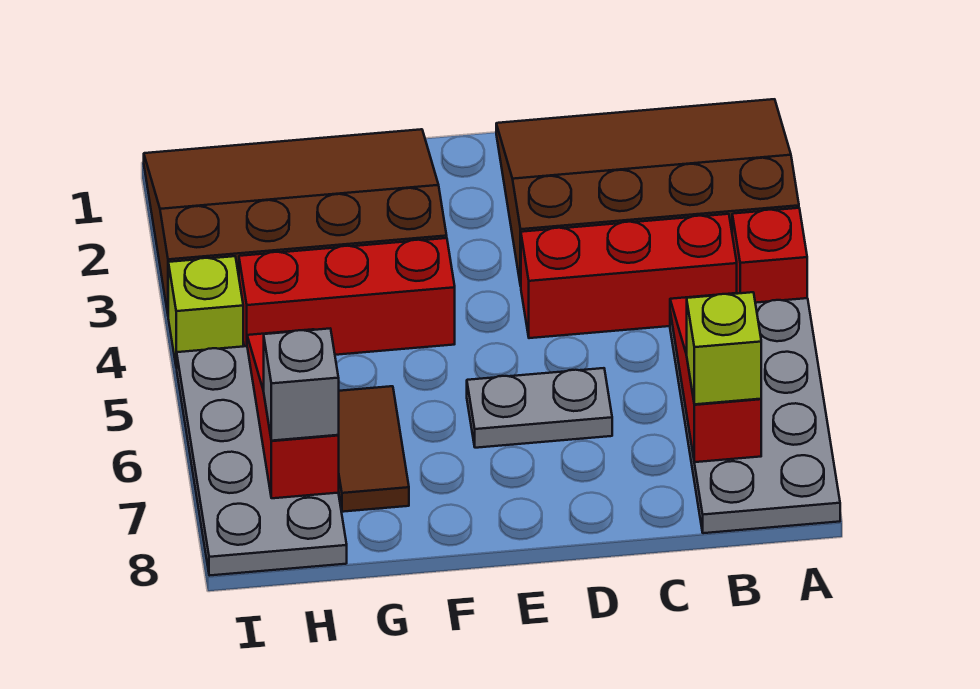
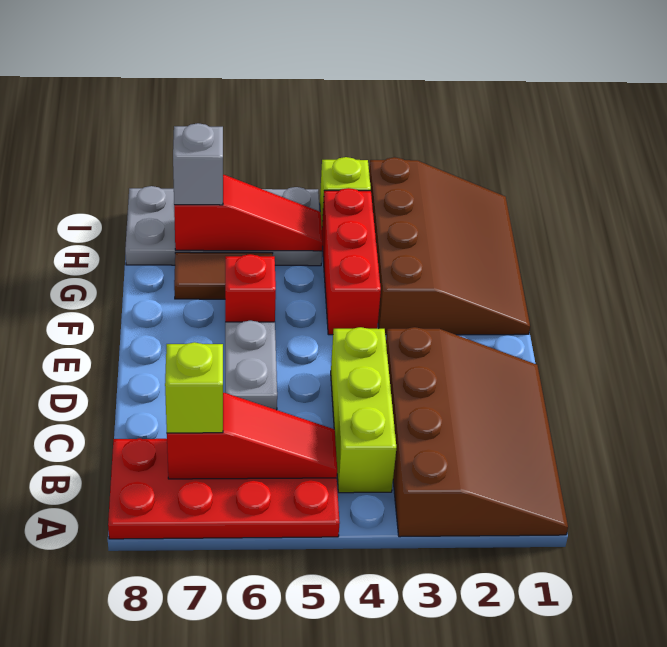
red 1x1 brick [732,208,807,303] -> red 1x1 brick moved to [225,254,276,322]
grey 2x4 plate [670,298,840,533] -> red 2x4 plate [108,438,340,539]
red 1x3 brick [521,214,737,338] -> lime 1x3 brick [331,327,396,493]

